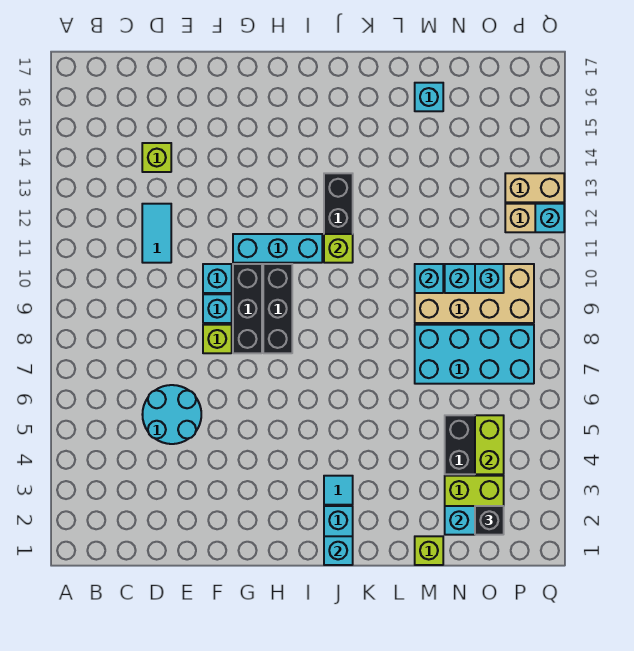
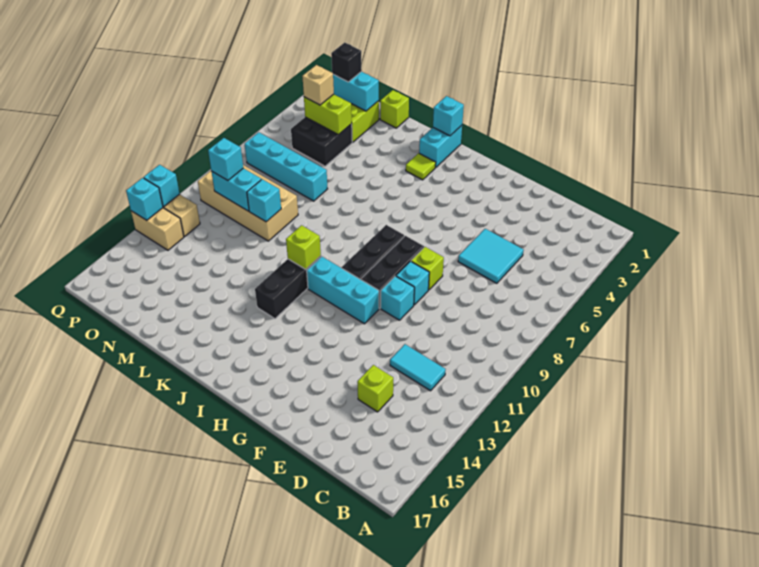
cyan 2x2 round brick [142,385,201,444] -> cyan 2x2 tile [458,229,524,283]
cyan 1x2 tile [142,204,171,263] -> cyan 1x2 tile turned to [390,344,446,391]
cyan 1x1 tile [324,476,353,505] -> lime 1x1 tile [406,153,436,180]
cyan 2x4 brick [415,325,534,384] -> cyan 1x4 brick [245,132,328,201]
cyan 1x1 brick [415,83,443,111] -> cyan 1x1 brick moved to [126,178,163,220]
lime 1x2 brick [475,415,504,474] -> lime 1x2 brick turned to [304,94,352,135]
none -> tan 1x1 brick [302,65,334,105]

